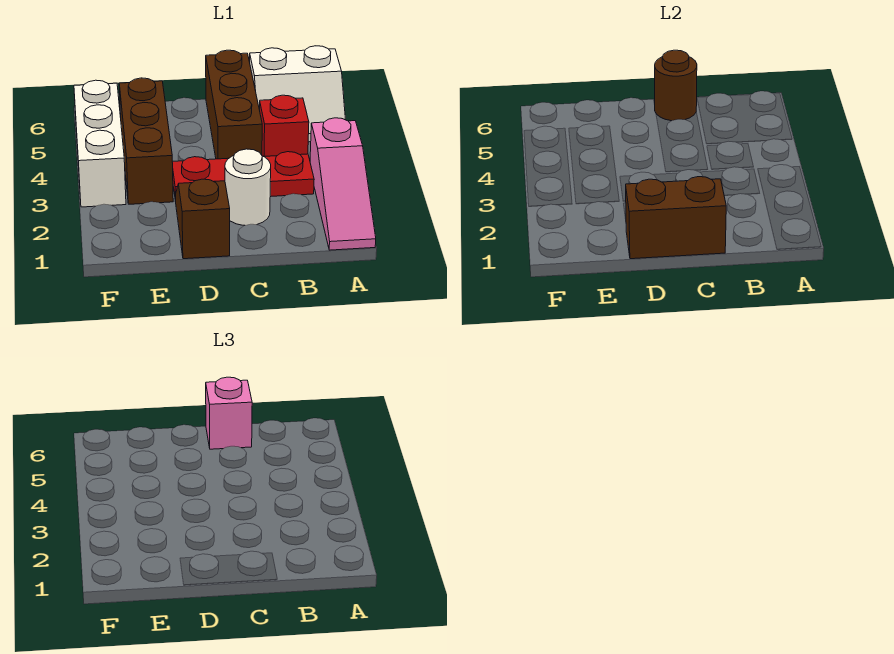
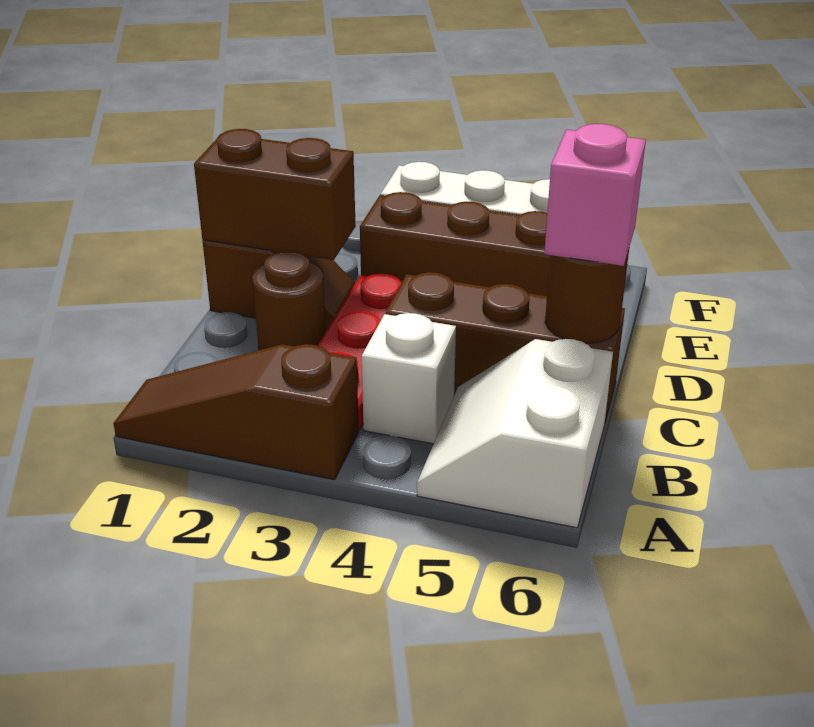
pink 1x3 slope [310,118,376,250] -> brown 1x3 slope [113,344,359,480]
red 1x1 brick [260,95,309,157] -> white 1x1 brick [362,313,456,444]
brown 1x2 brick [626,177,726,259] -> brown 1x2 brick turned to [194,129,356,260]
white 1x1 round brick [225,149,271,225] -> brown 1x1 round brick [252,250,326,350]

